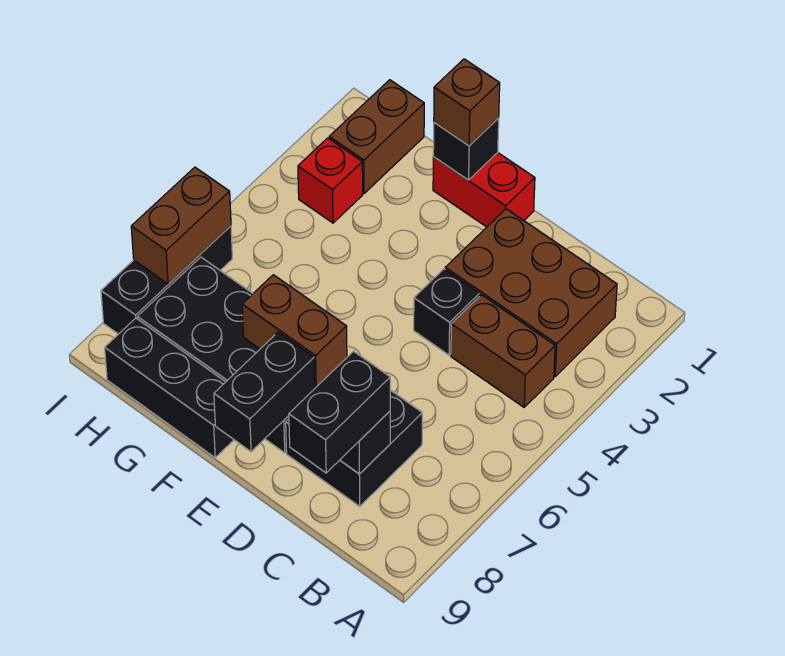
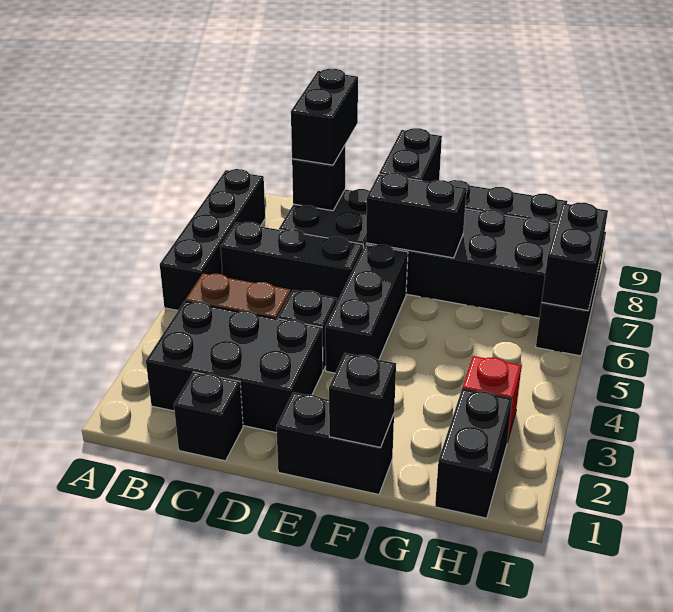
none -> black 1x4 brick [160,169,265,311]
brown 2x3 brick [445,209,617,376] -> black 2x3 brick [146,301,323,433]
none -> black 1x3 brick [220,222,363,301]
none -> black 1x1 brick [174,372,243,461]
red 1x2 brick [433,153,535,227] -> black 1x2 brick [276,392,394,494]
none -> black 1x3 brick [325,245,408,373]
brown 1x2 brick [242,275,347,388] -> black 1x2 brick [366,173,467,258]
brown 1x1 brick [434,59,500,146] -> none
brown 1x2 brick [329,80,424,193] -> black 1x2 brick [435,389,512,518]
brown 1x2 brick [131,167,231,284] -> black 1x2 brick [542,203,608,310]

